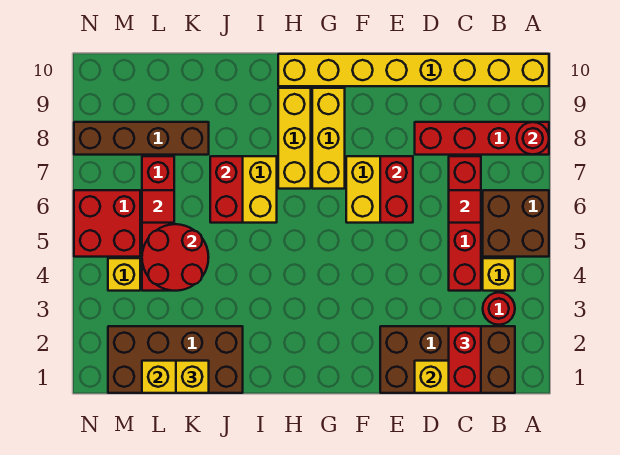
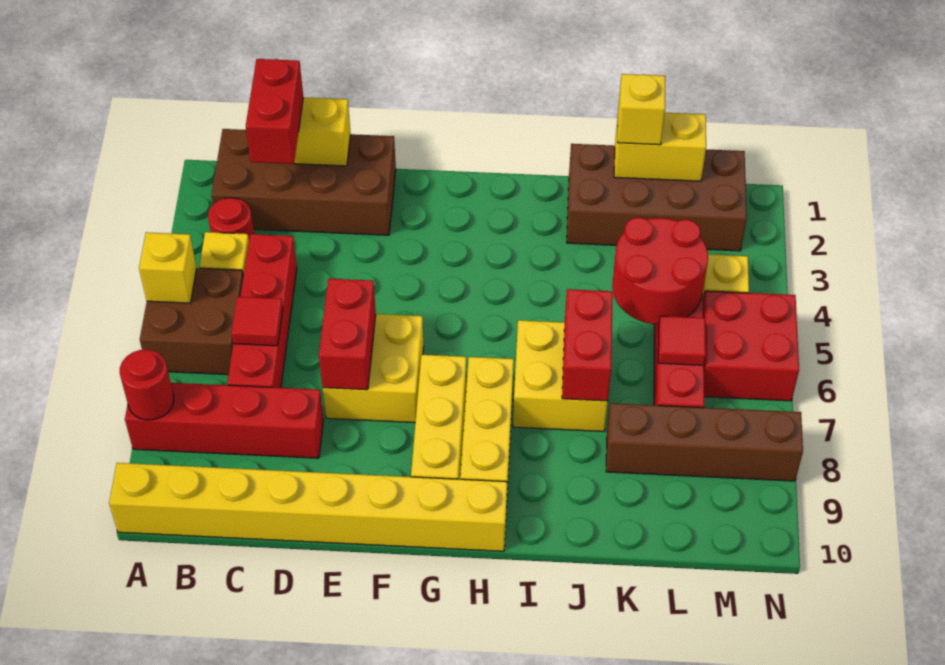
none -> yellow 1x1 brick [139,232,197,303]

